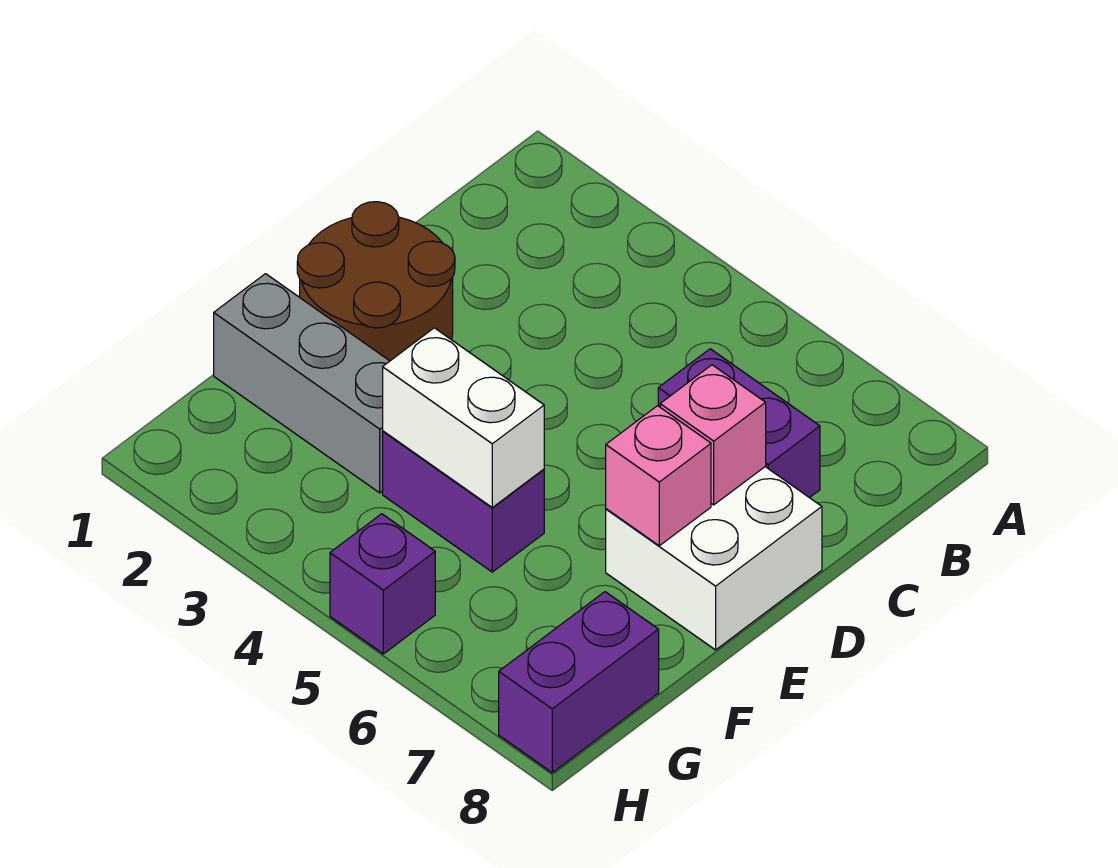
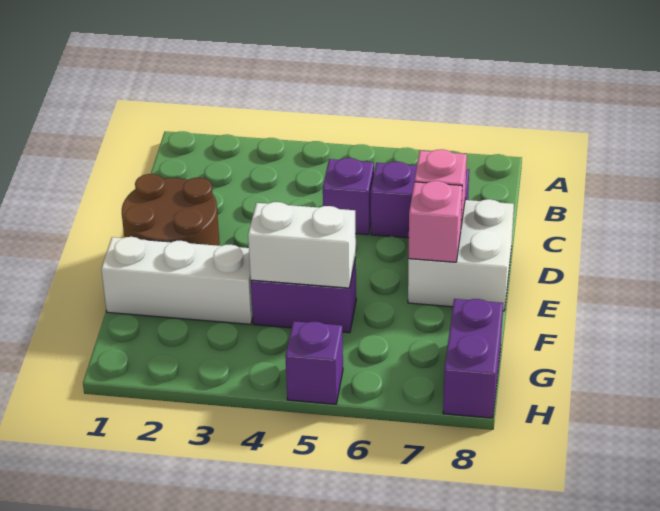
none -> purple 1x1 brick [323,158,374,235]
grey 1x3 brick [214,274,389,493] -> white 1x3 brick [101,237,253,324]

